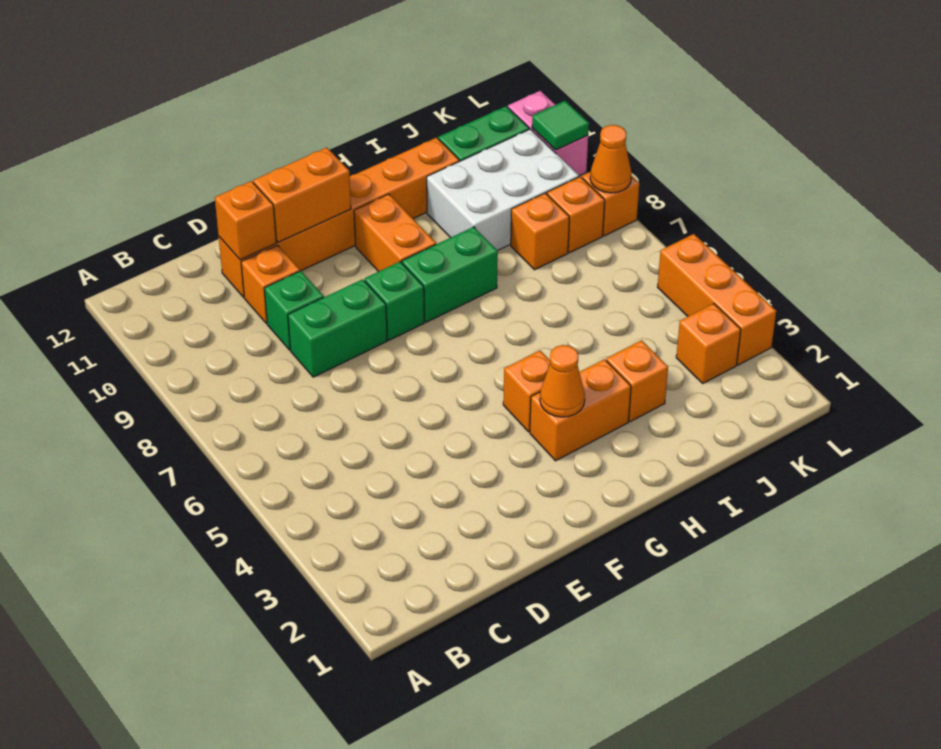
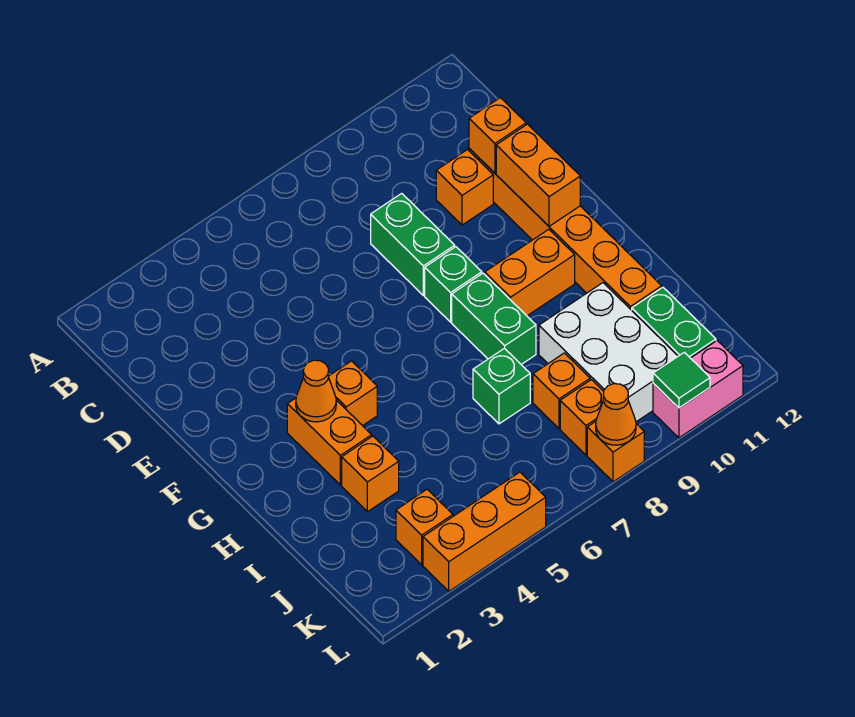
green 1x1 brick [264,271,324,350] -> green 1x1 brick moved to [473,348,530,424]

